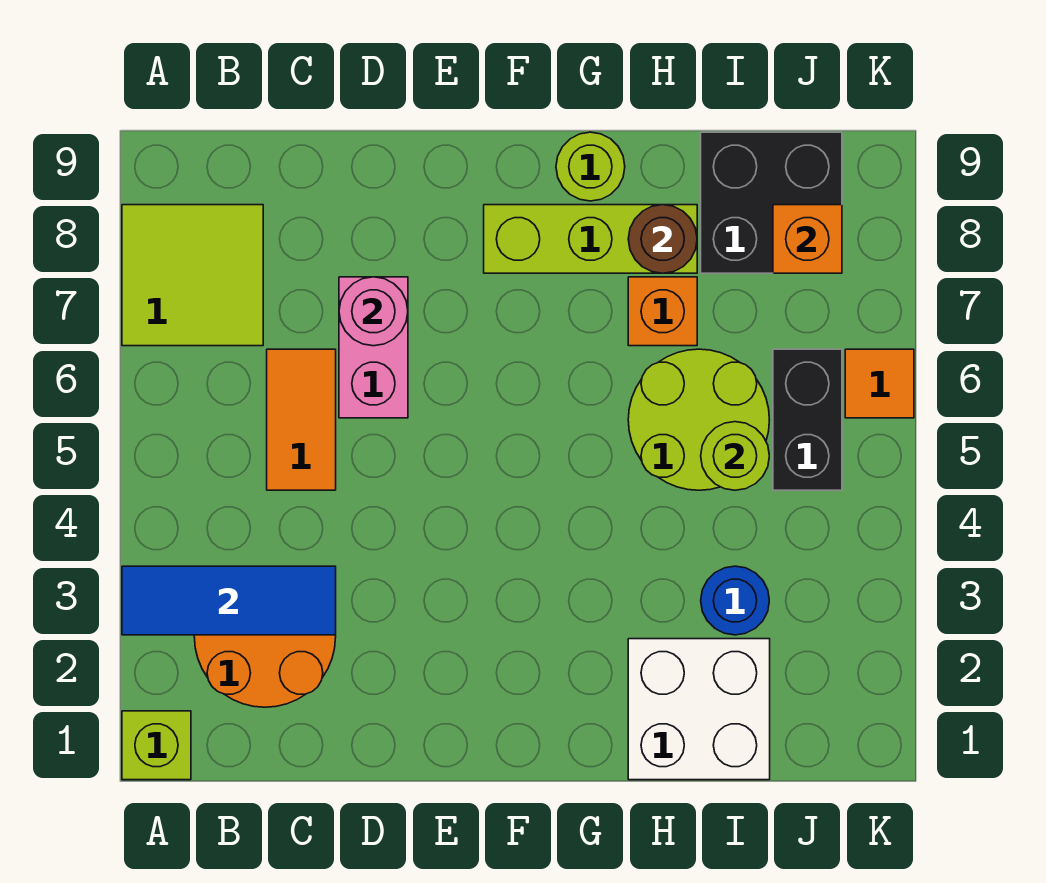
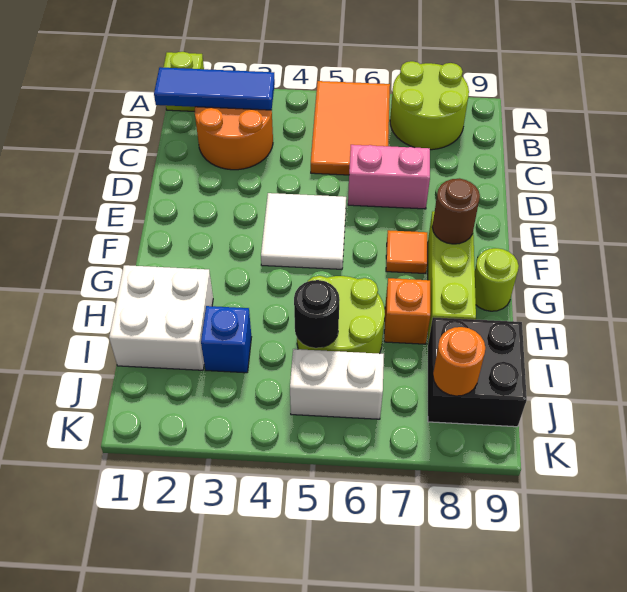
blue 1x3 tile [122,566,336,635] -> blue 1x3 tile turned to [154,67,275,110]
lime 2x2 tile [122,205,263,346] -> lime 2x2 round brick [390,61,469,150]
orange 1x2 tile [267,349,336,490] -> orange 2x3 tile [311,81,390,175]
pink 1x1 round brick [339,277,408,346] -> none
none -> white 2x2 tile [261,193,346,269]
brown 1x1 round brick [628,205,697,273] -> brown 1x1 round brick moved to [432,178,480,244]
blue 1x1 round brick [701,566,769,635] -> blue 1x1 brick [201,306,251,373]
lime 1x1 round brick [701,422,769,490] -> black 1x1 round brick [294,280,340,348]
black 1x2 brick [773,349,842,490] -> white 1x2 brick [290,349,384,419]
orange 1x1 brick [773,205,842,273] -> orange 1x1 round brick [433,327,485,396]
orange 1x1 tile [845,349,914,418] -> orange 1x1 tile moved to [386,230,427,274]

